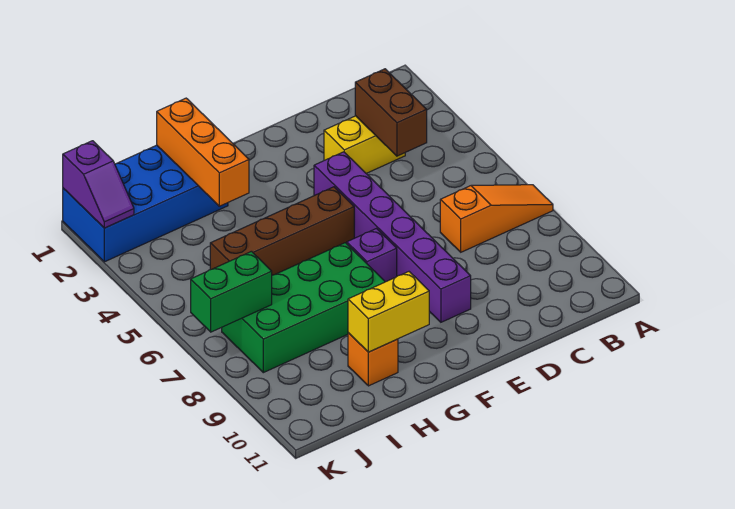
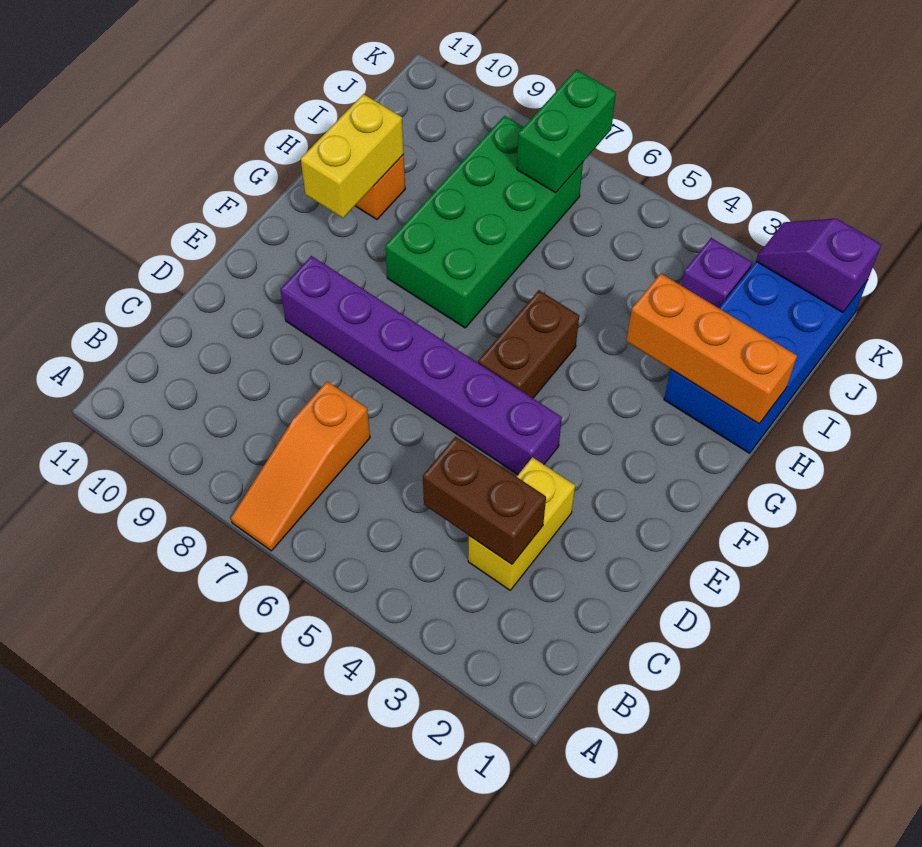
brown 1x4 brick [210,187,354,275] -> brown 1x2 brick [478,290,579,398]
purple 1x1 brick [347,229,397,282] -> purple 1x1 brick moved to [681,238,752,308]

